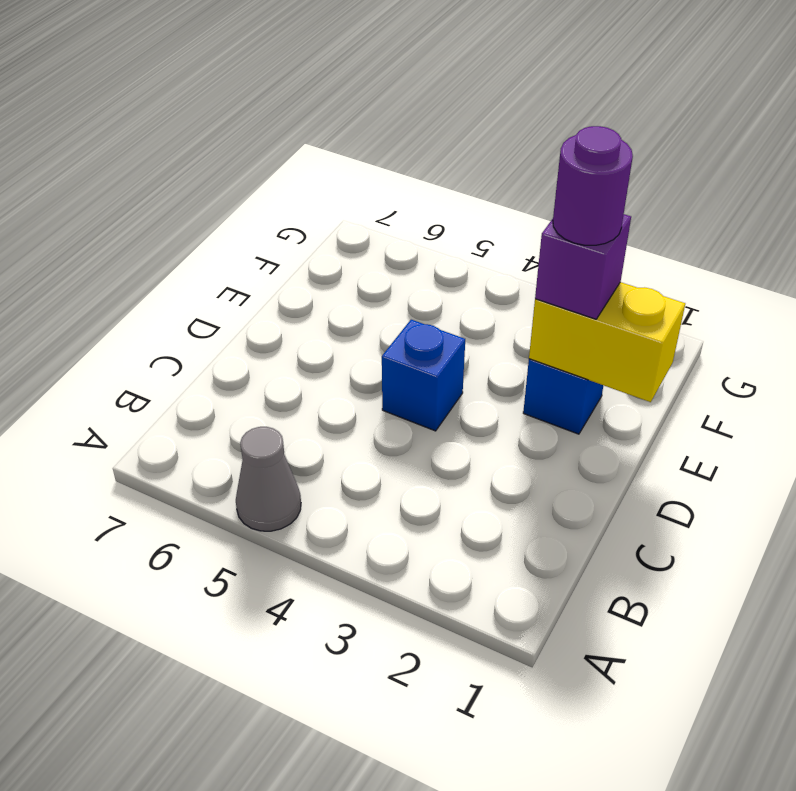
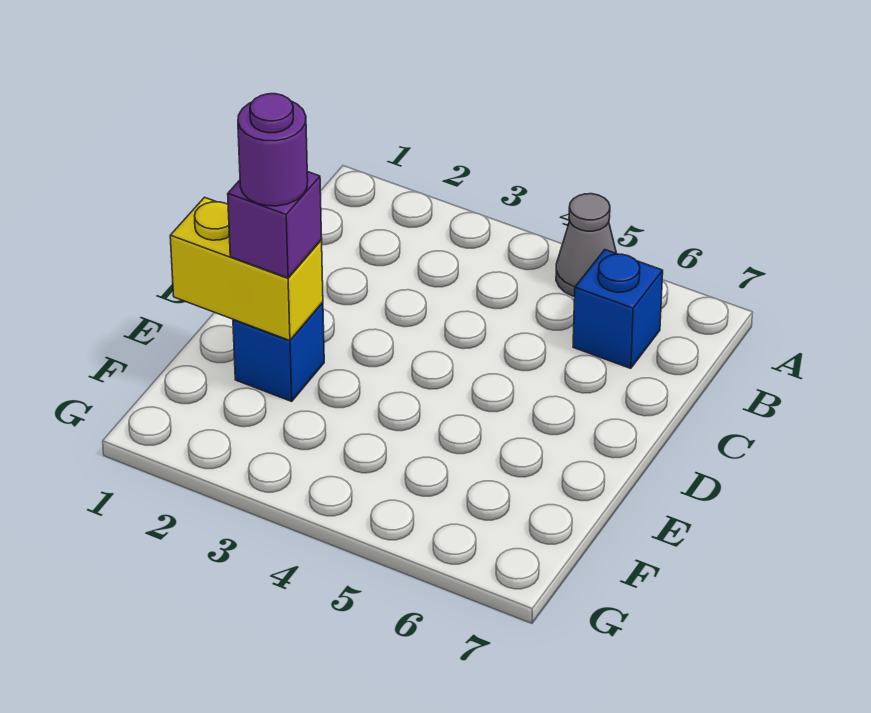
blue 1x1 brick [382,320,465,431] -> blue 1x1 brick moved to [573,250,663,368]

